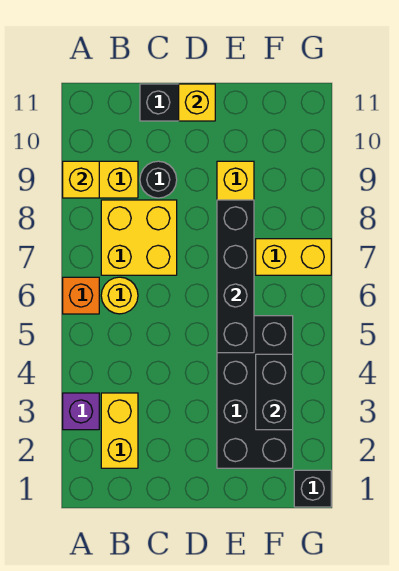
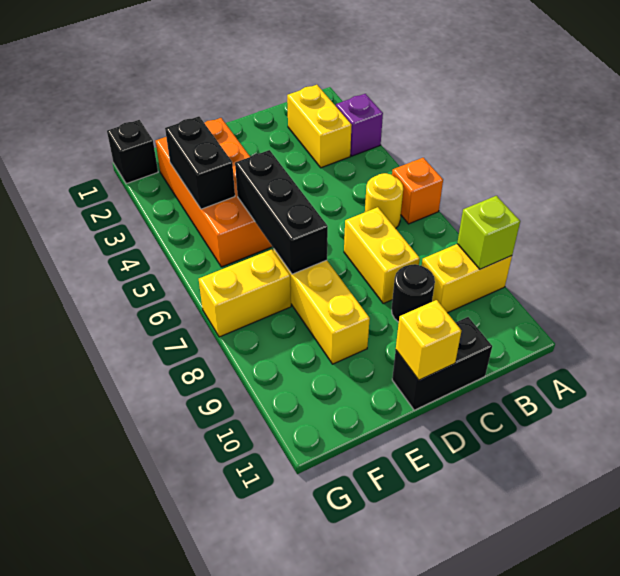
yellow 1x1 brick [63,161,99,198] -> lime 1x1 brick [457,196,520,269]
yellow 2x2 brick [101,200,177,275] -> yellow 1x2 brick [344,207,420,303]
black 2x4 brick [217,316,293,468] -> orange 2x4 brick [155,118,272,267]
black 1x4 brick [217,200,254,353] -> black 1x3 brick [235,150,328,274]

